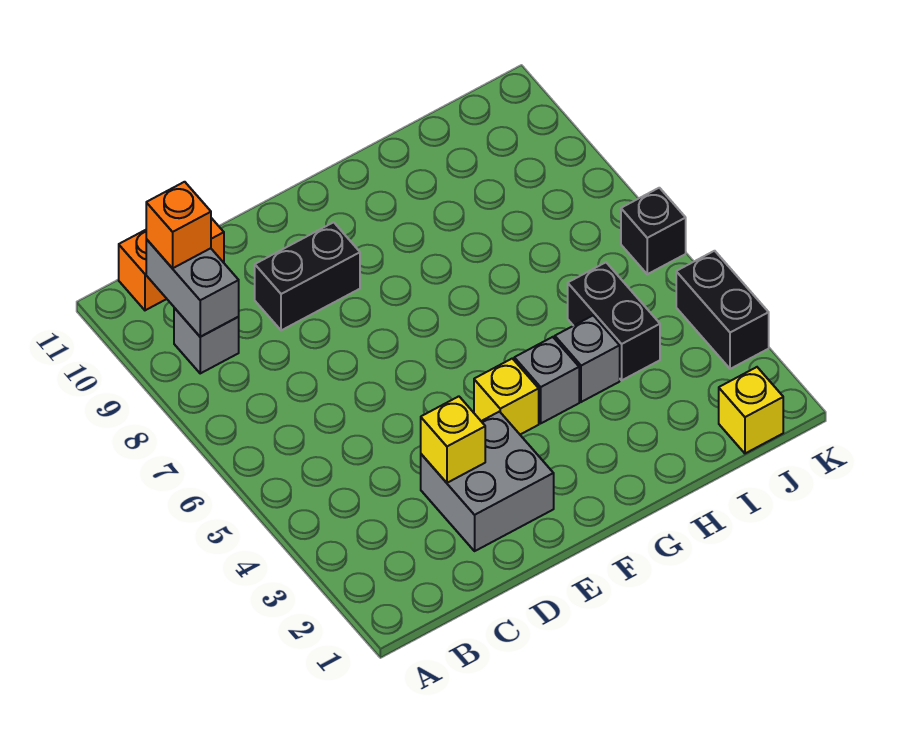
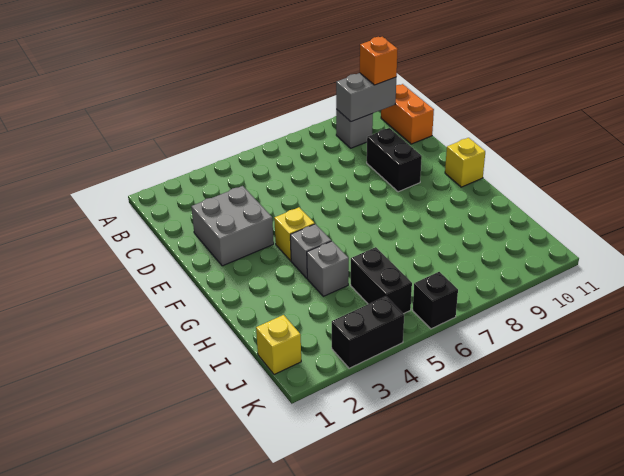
yellow 1x1 brick [421,396,485,483] -> yellow 1x1 brick moved to [445,138,485,187]
black 1x2 brick [568,262,660,380] -> black 1x2 brick turned to [351,247,412,314]

